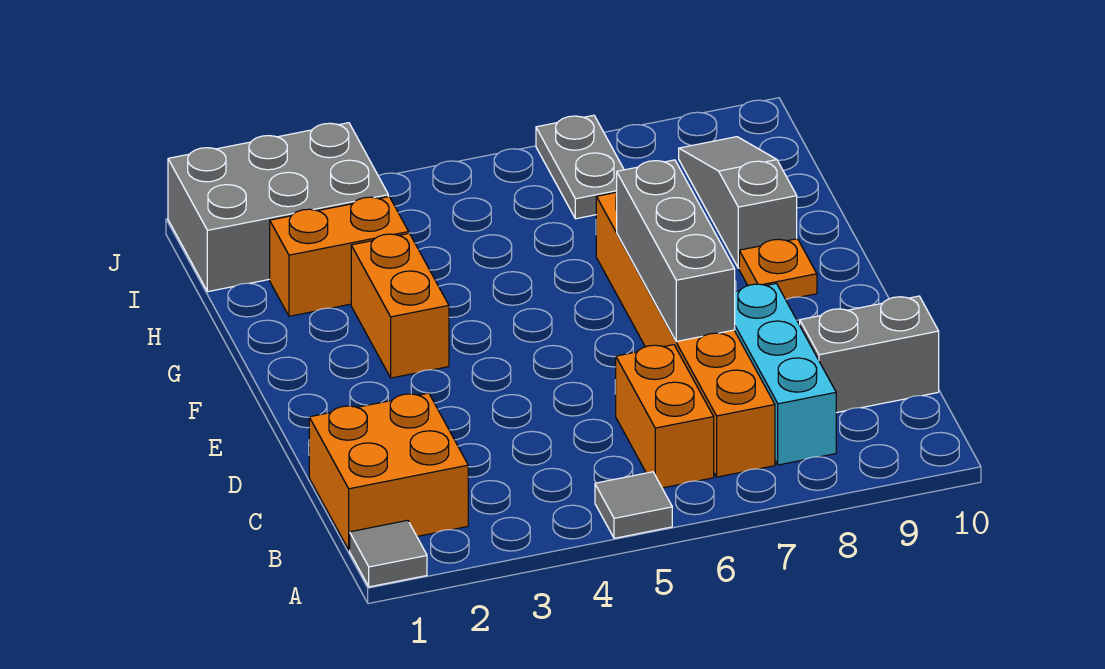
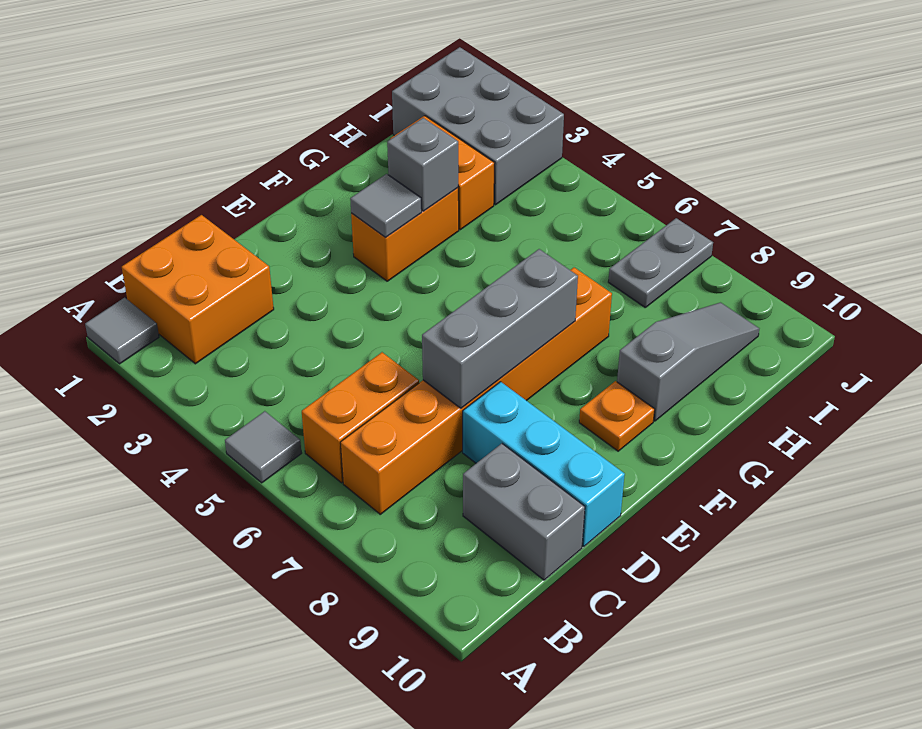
cyan 1x3 brick [734,283,836,465] -> cyan 1x3 brick turned to [463,382,625,547]
none -> grey 1x1 tile [350,174,422,237]
none -> grey 1x1 brick [387,118,458,211]

